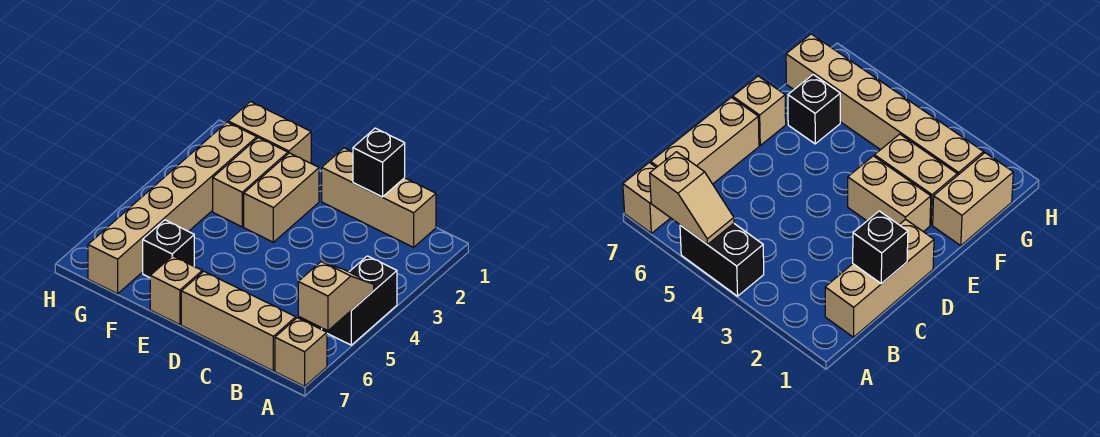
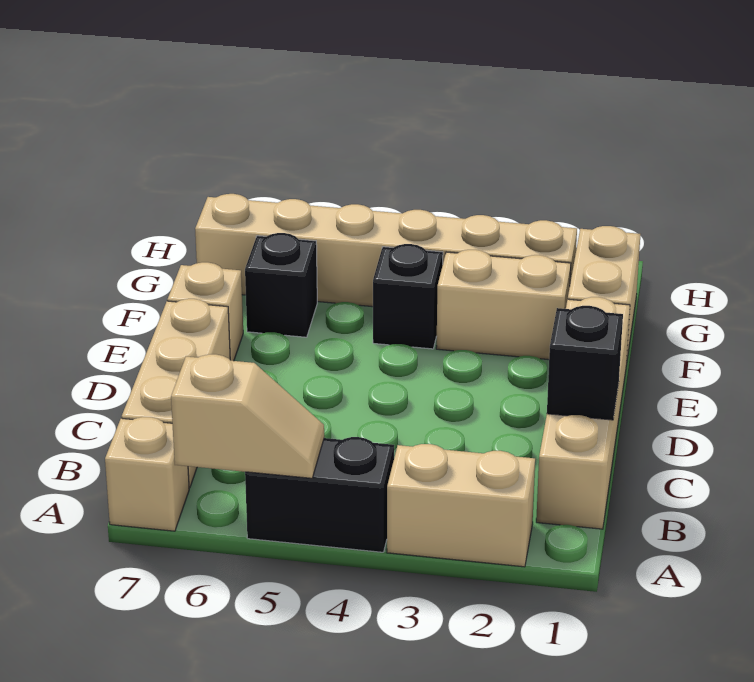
tan 1x3 brick [322,148,436,247] -> tan 1x4 brick [536,297,630,529]
tan 1x2 brick [244,153,319,242] -> tan 1x2 brick moved to [387,444,535,567]
none -> black 1x1 brick [373,244,443,349]

